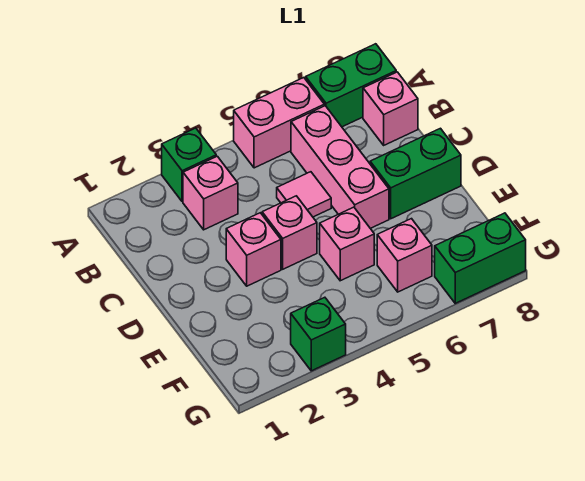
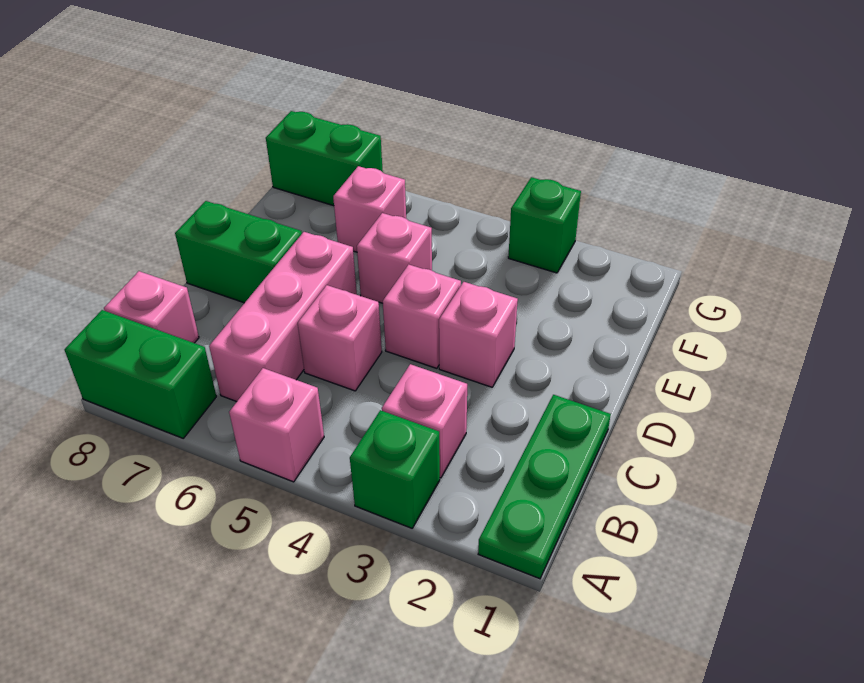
none -> green 1x3 plate [478,395,611,579]
pink 1x2 brick [234,78,324,168] -> pink 1x1 brick [229,368,324,482]
pink 1x1 tile [277,172,331,217] -> pink 1x1 brick [298,285,382,391]

